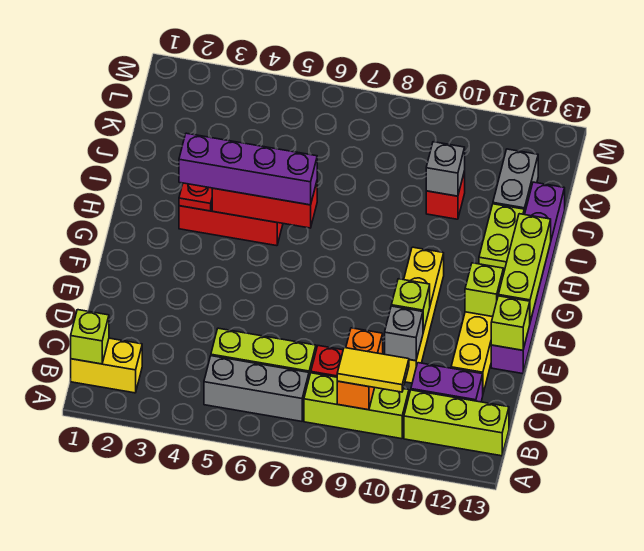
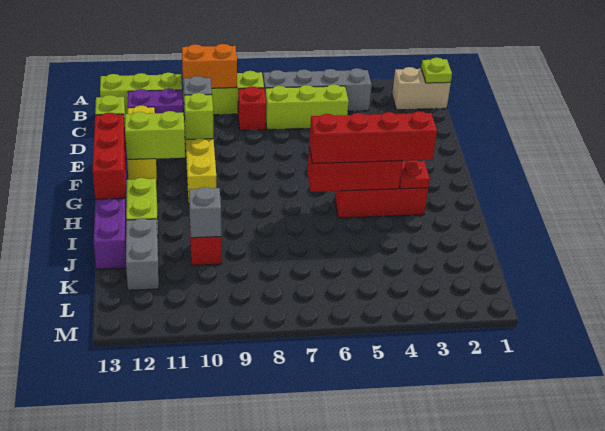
yellow 1x2 brick [71,338,142,393] -> tan 1x2 brick [392,67,451,110]
lime 1x1 brick [71,310,109,364] -> lime 1x1 plate [421,58,452,83]
grey 1x3 brick [204,356,309,421] -> grey 1x4 brick [263,68,372,111]
orange 1x2 brick [337,328,383,410] -> orange 1x2 brick turned to [182,44,237,89]
yellow 1x2 tile [337,348,409,392] -> none
lime 1x1 brick [465,263,503,317] -> lime 1x2 brick [125,111,185,159]
lime 1x3 brick [498,214,551,322] -> red 1x3 brick [93,113,126,199]
purple 1x4 brick [179,133,317,205] -> red 1x4 brick [309,111,437,164]

